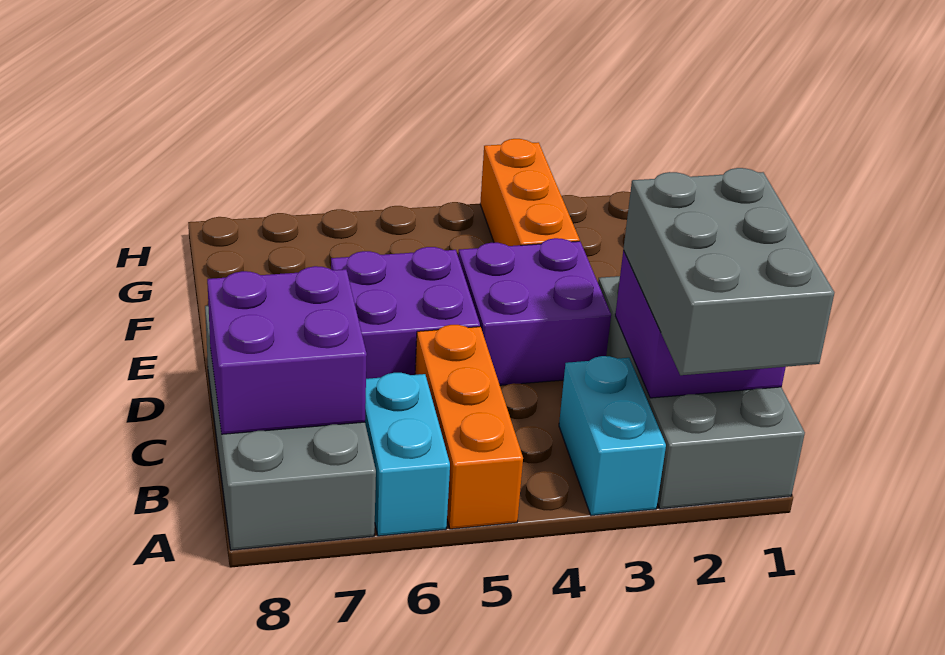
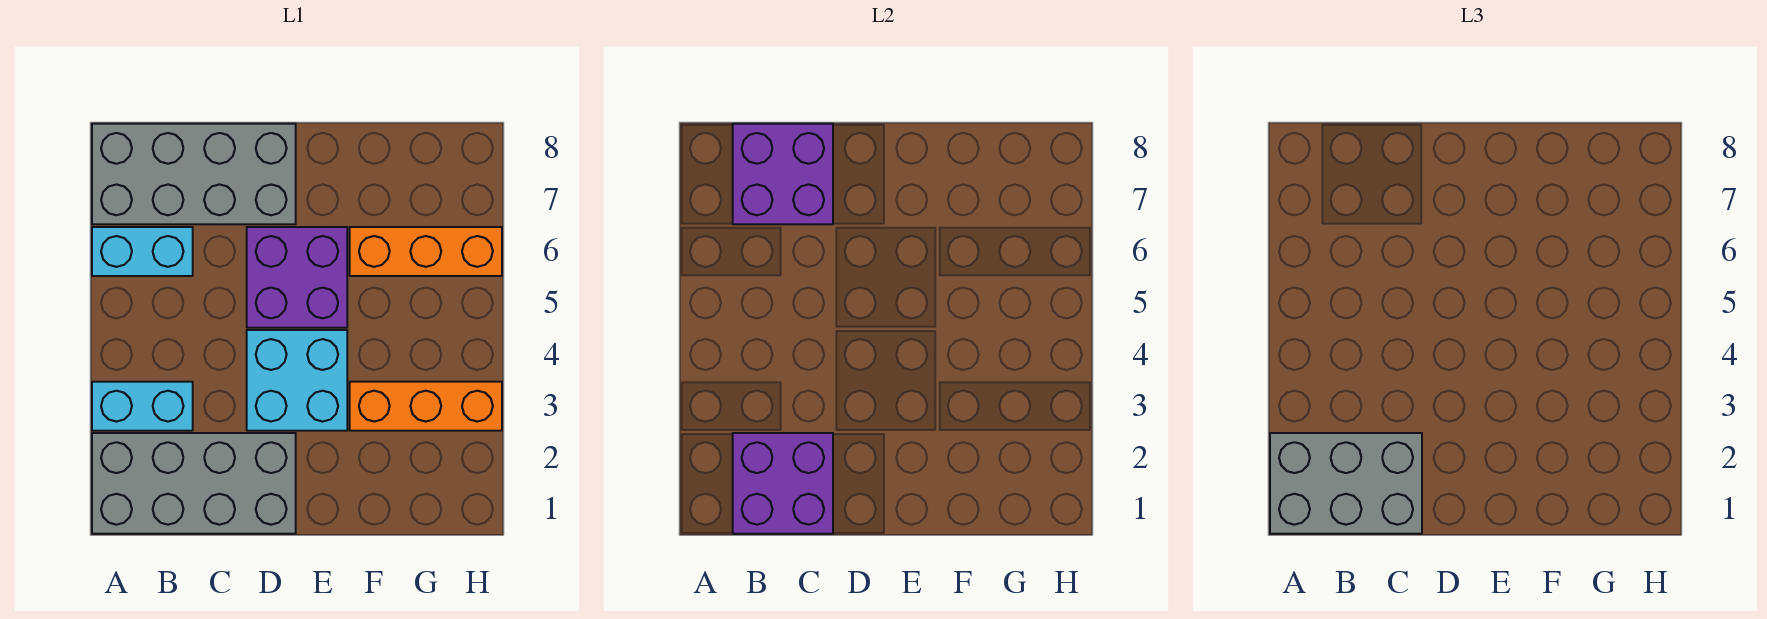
orange 1x3 brick [415,325,523,529] -> orange 1x3 brick moved to [350,227,502,276]
purple 2x2 brick [458,238,611,385] -> cyan 2x2 brick [247,330,347,431]

